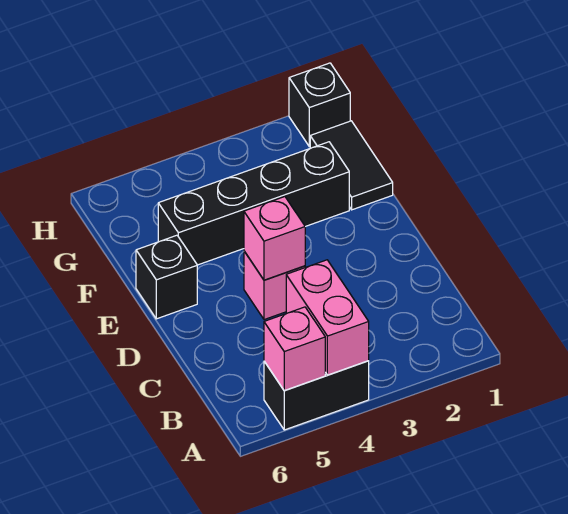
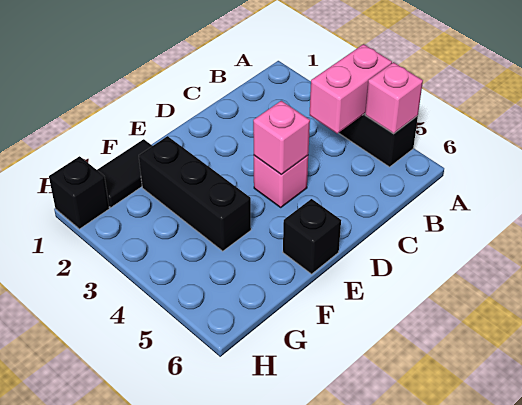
black 1x4 brick [158,142,349,265] -> black 1x3 brick [139,136,251,251]

